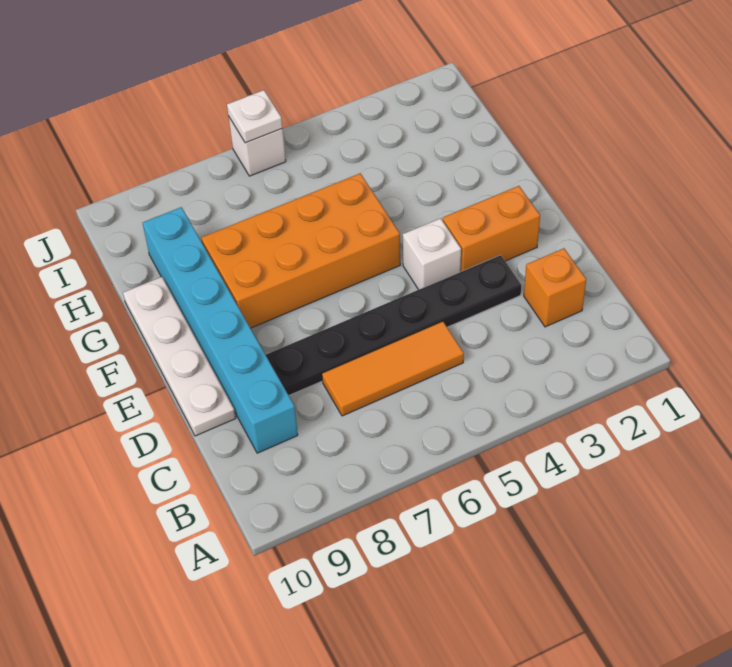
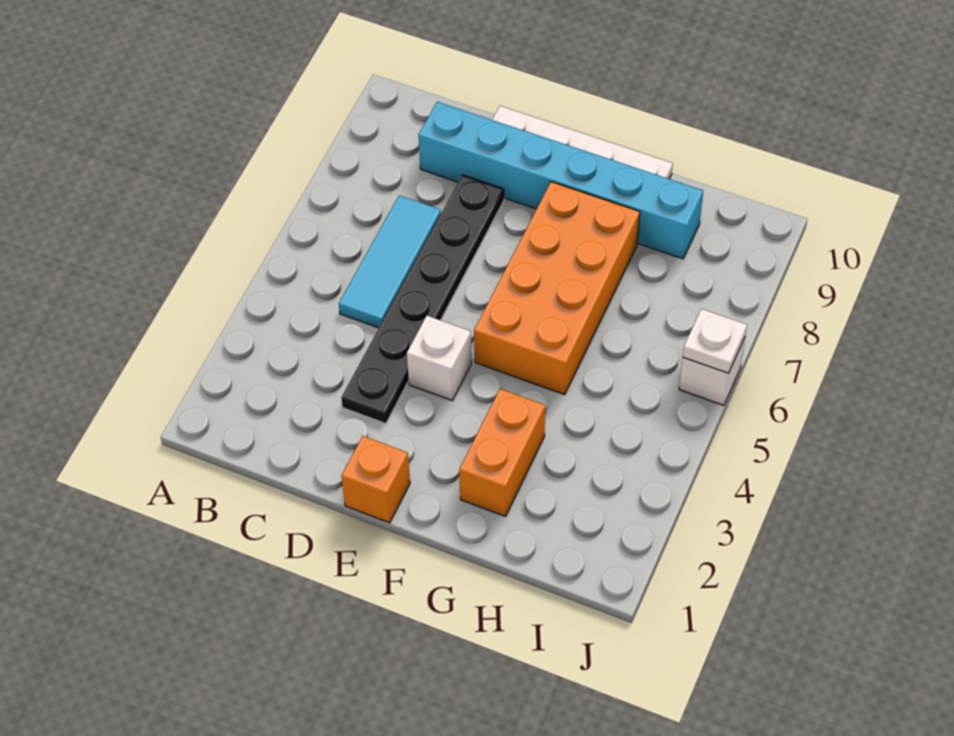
orange 1x1 brick [524,248,586,327] -> orange 1x1 brick moved to [341,436,410,523]
orange 1x3 tile [322,321,464,416] -> cyan 1x3 tile [339,195,441,328]
orange 1x2 brick [443,186,540,272] -> orange 1x2 brick moved to [459,389,545,517]

